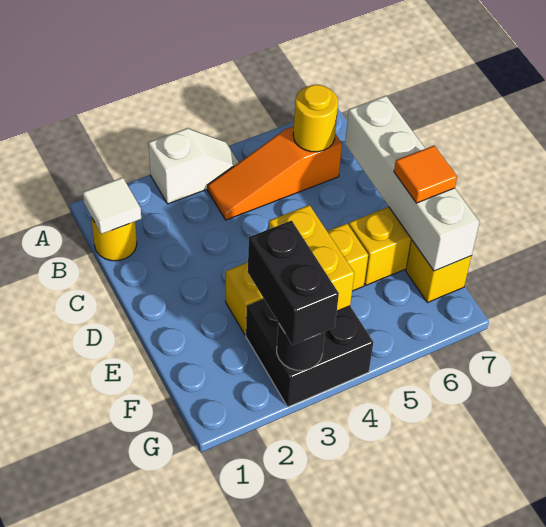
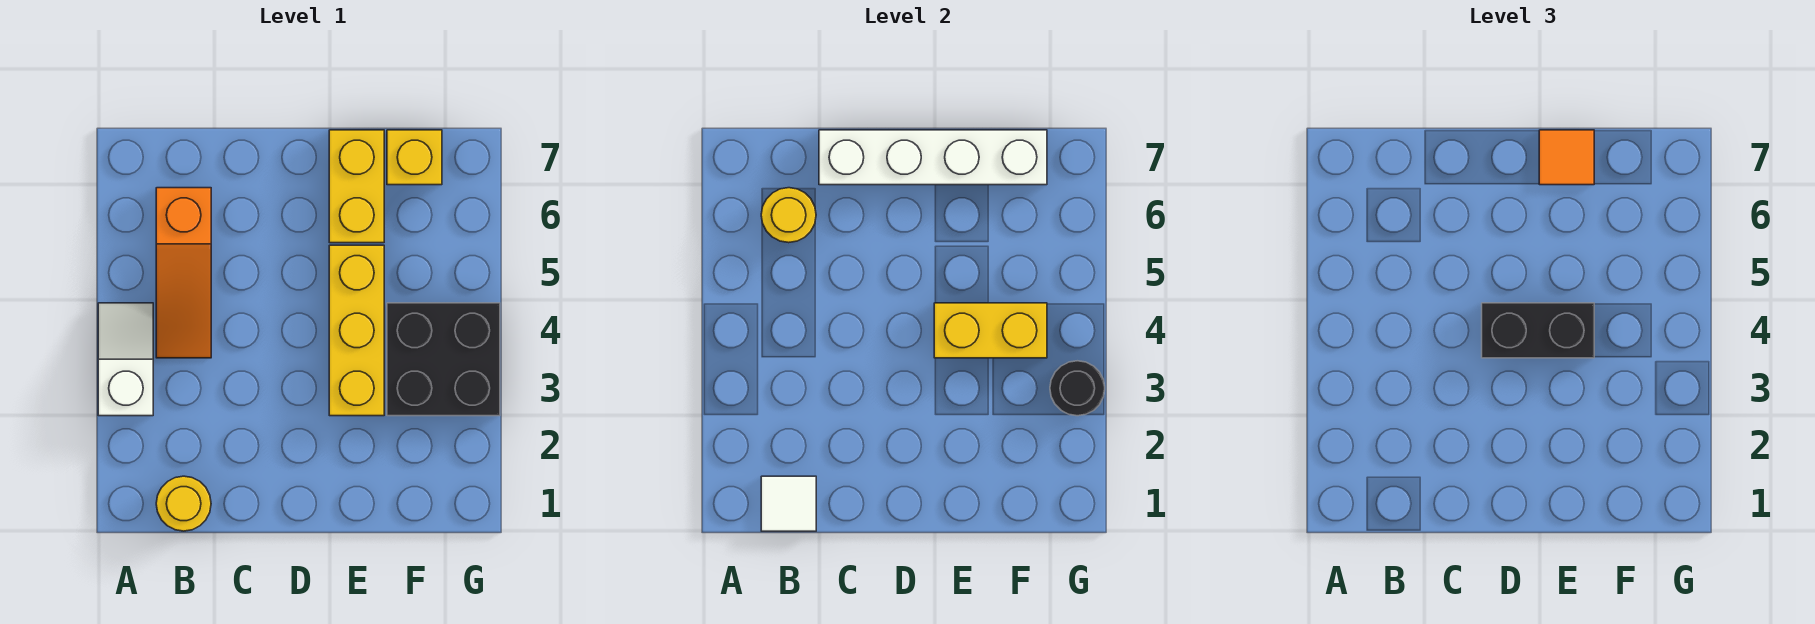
black 1x2 brick [248,221,339,345] -> black 1x2 brick moved to [1482,303,1594,358]

